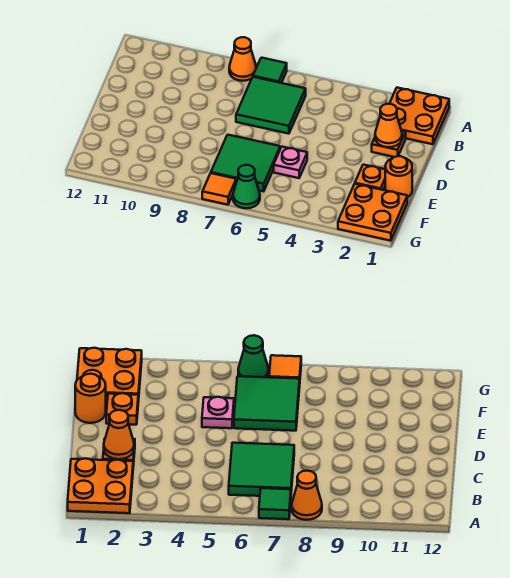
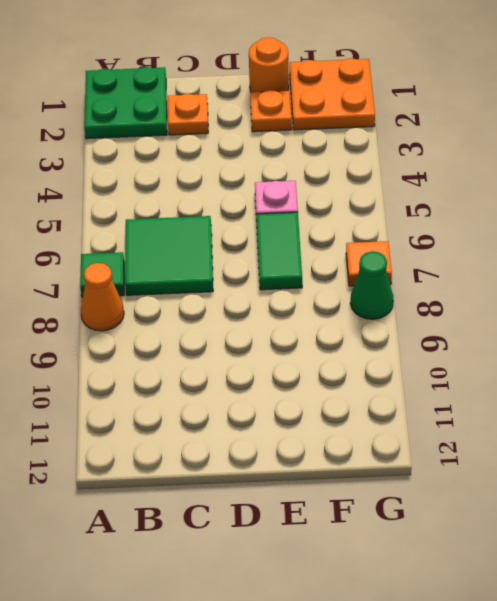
orange 2x2 plate [390,88,449,144] -> green 2x2 plate [84,67,167,139]
orange 1x1 cone [375,104,402,147] -> none
green 2x2 tile [211,135,280,191] -> green 1x2 tile [256,212,302,290]
green 1x1 cone [233,165,260,208] -> green 1x1 cone moved to [350,251,393,319]

